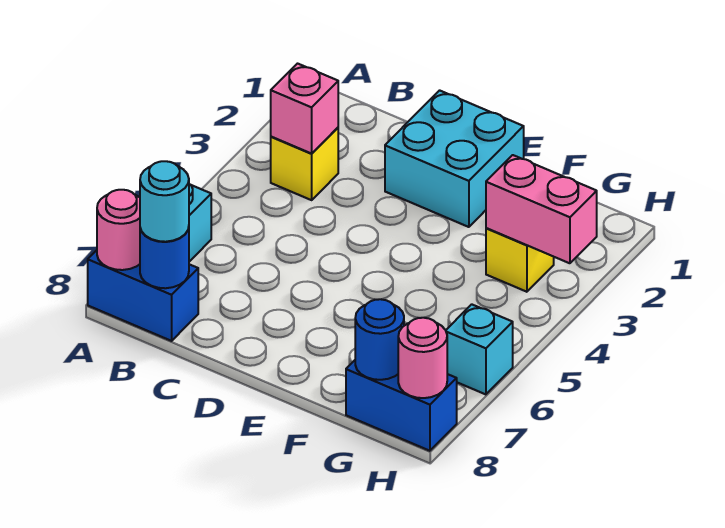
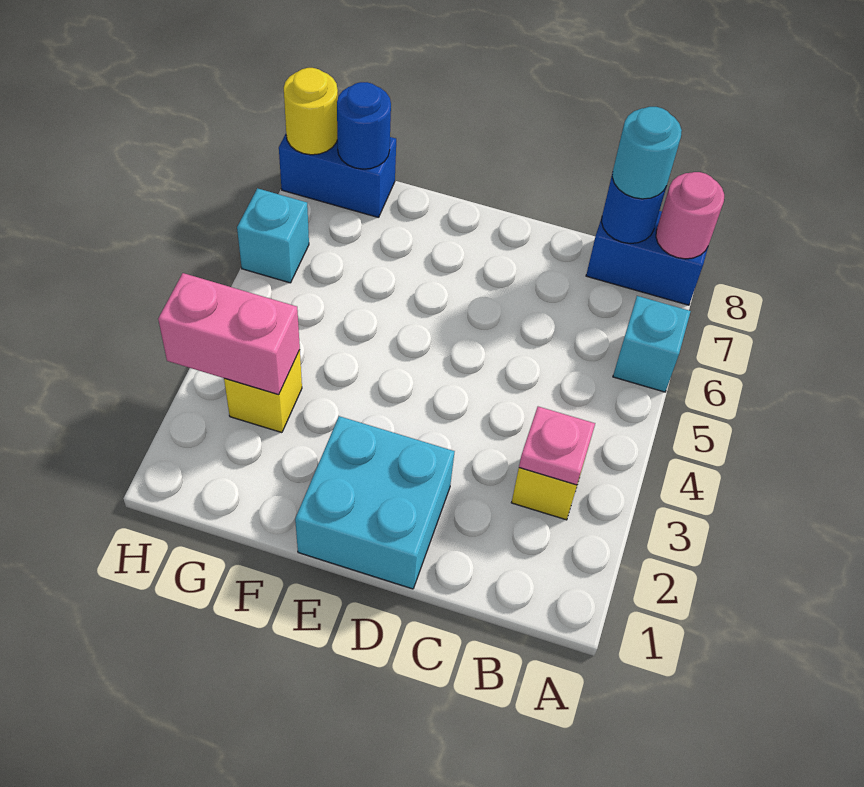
pink 1x1 brick [271,64,338,154] -> pink 1x1 plate [519,407,595,485]
pink 1x1 round brick [398,318,447,398] -> yellow 1x1 round brick [284,68,338,155]

